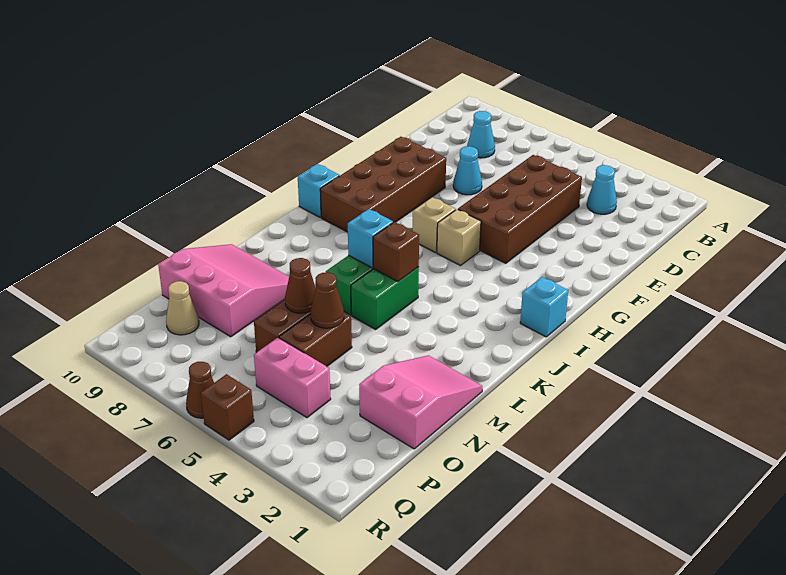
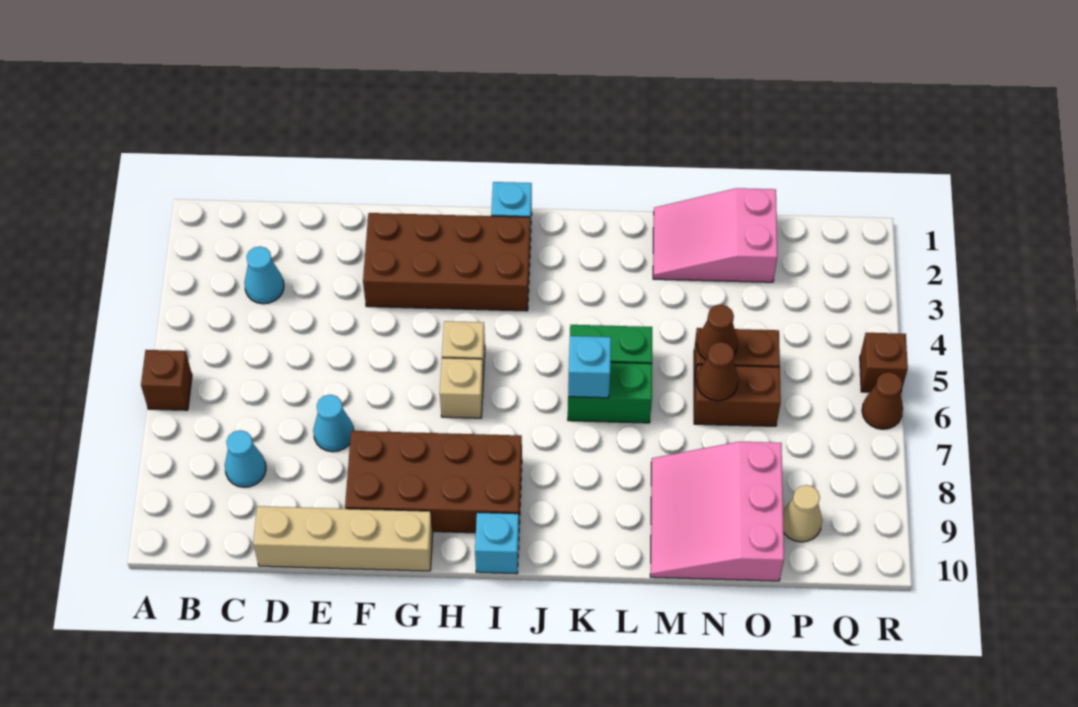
brown 2x4 brick [458,155,582,263] -> brown 2x4 brick moved to [363,213,530,311]
none -> tan 1x4 brick [253,506,433,571]
brown 1x1 brick [373,222,419,282] -> brown 1x1 brick moved to [141,350,192,410]
pink 1x2 brick [254,338,331,418] -> none

